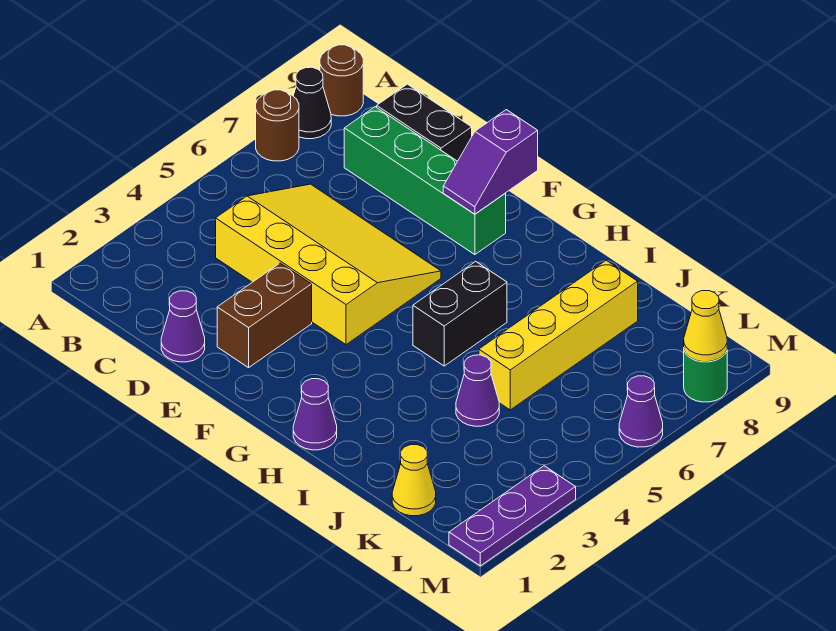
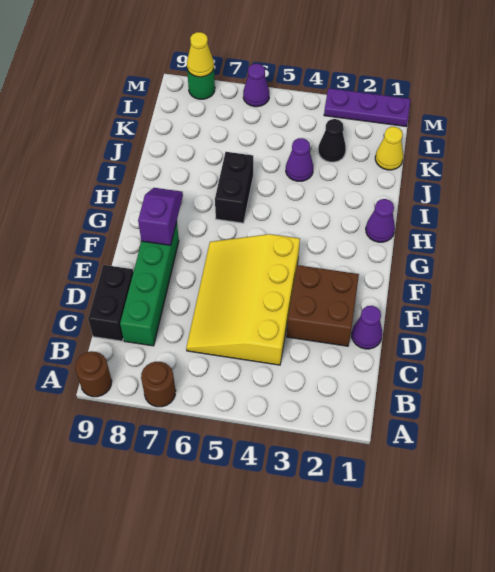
black 1x1 cone [293,67,331,139] -> black 1x1 cone moved to [318,119,346,162]
brown 1x2 brick [217,263,312,368] -> brown 2x2 brick [287,265,359,346]
purple 1x2 slope [443,110,538,214] -> purple 1x2 slope turned to [138,188,183,245]
black 1x2 brick [413,261,507,366] -> black 1x2 brick turned to [215,152,253,223]
yellow 1x4 brick [479,260,638,410] -> none

